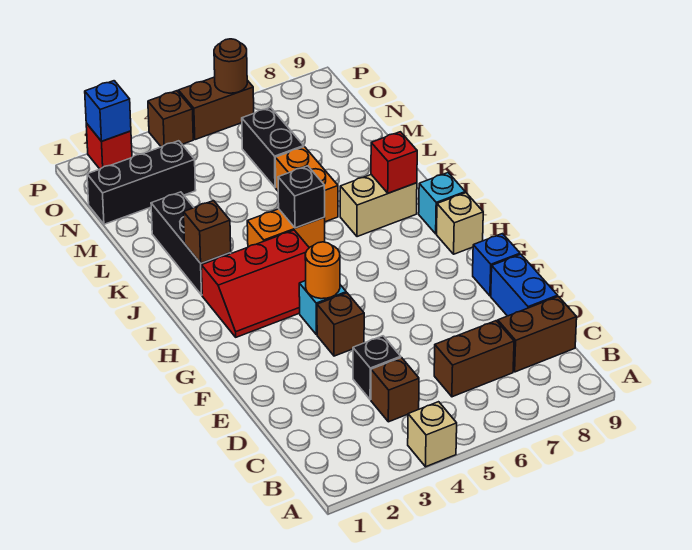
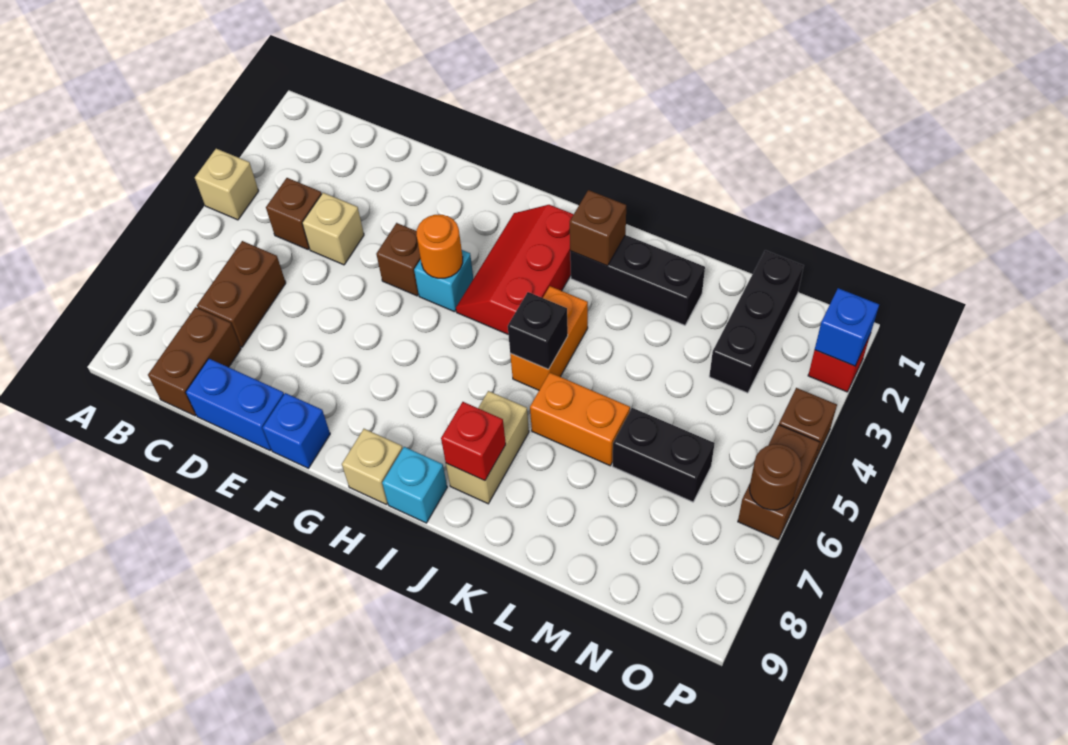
black 1x1 brick [353,336,401,400] -> tan 1x1 brick [302,193,364,265]

